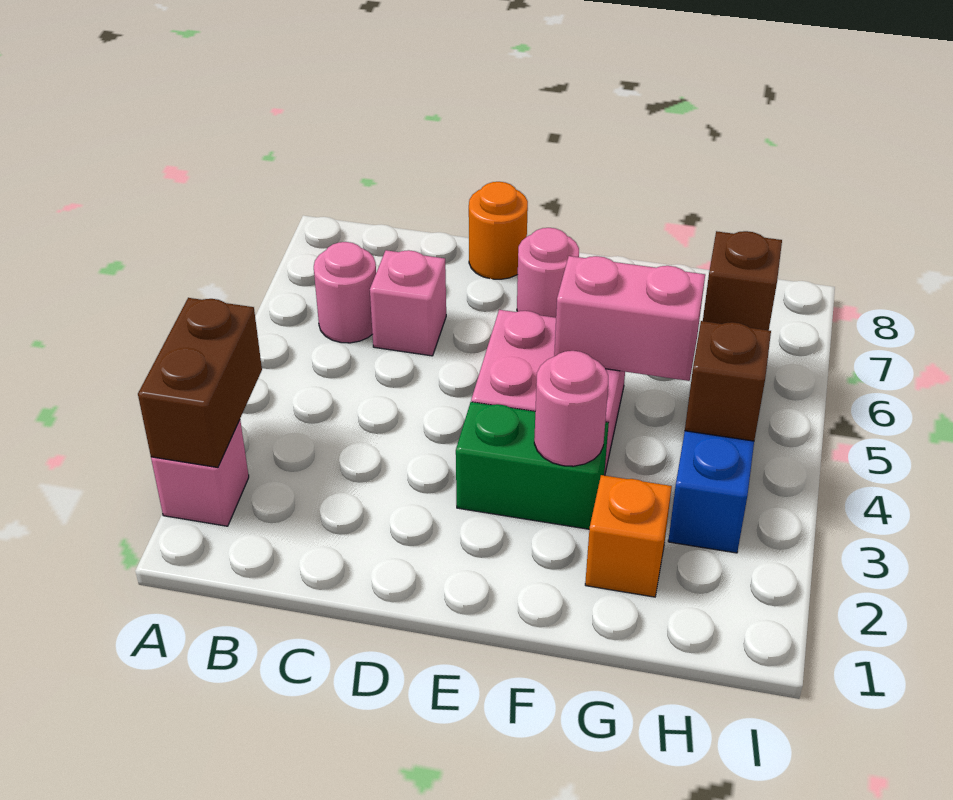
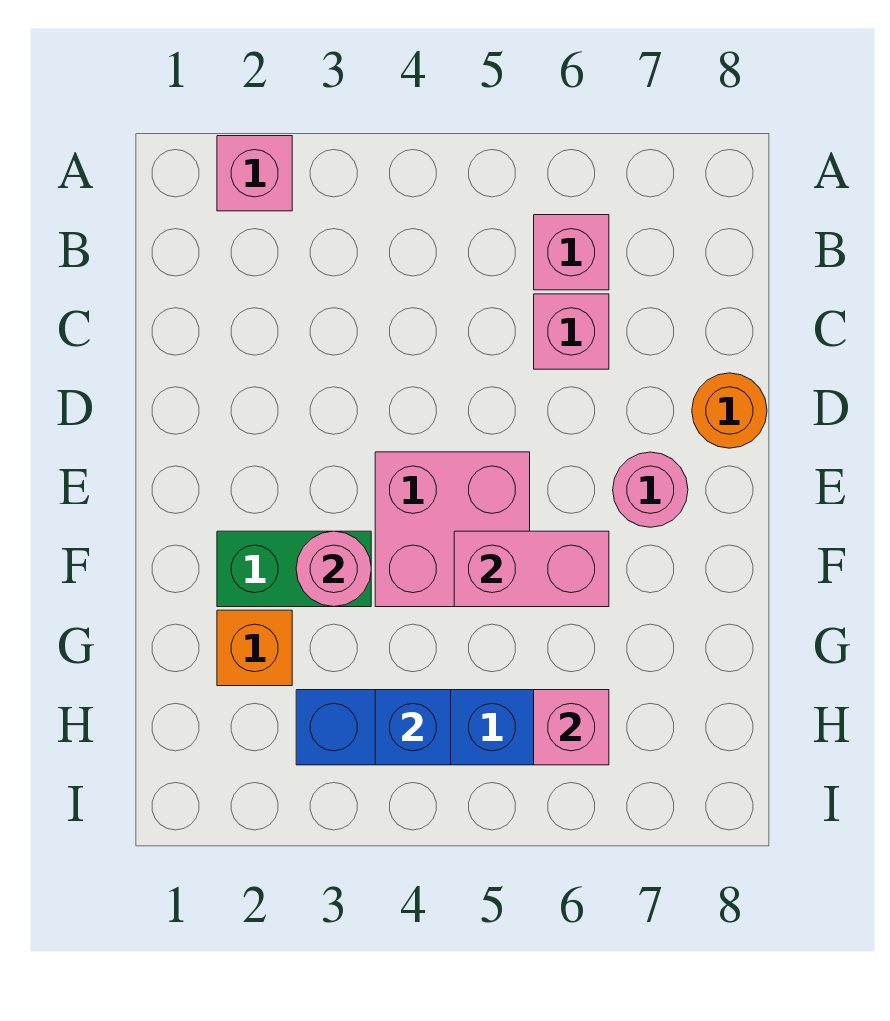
brown 1x2 brick [138,298,262,467] -> none
pink 1x1 round brick [314,242,376,343] -> pink 1x1 brick [534,215,609,290]
green 1x2 brick [456,402,609,529] -> green 1x2 brick turned to [217,531,371,607]
pink 1x2 brick [554,256,705,381] -> pink 1x2 brick turned to [454,531,609,607]
brown 1x1 brick [685,321,771,441] -> blue 1x1 brick [375,690,451,765]
brown 1x1 brick [703,231,782,330] -> pink 1x1 brick [534,690,609,765]

